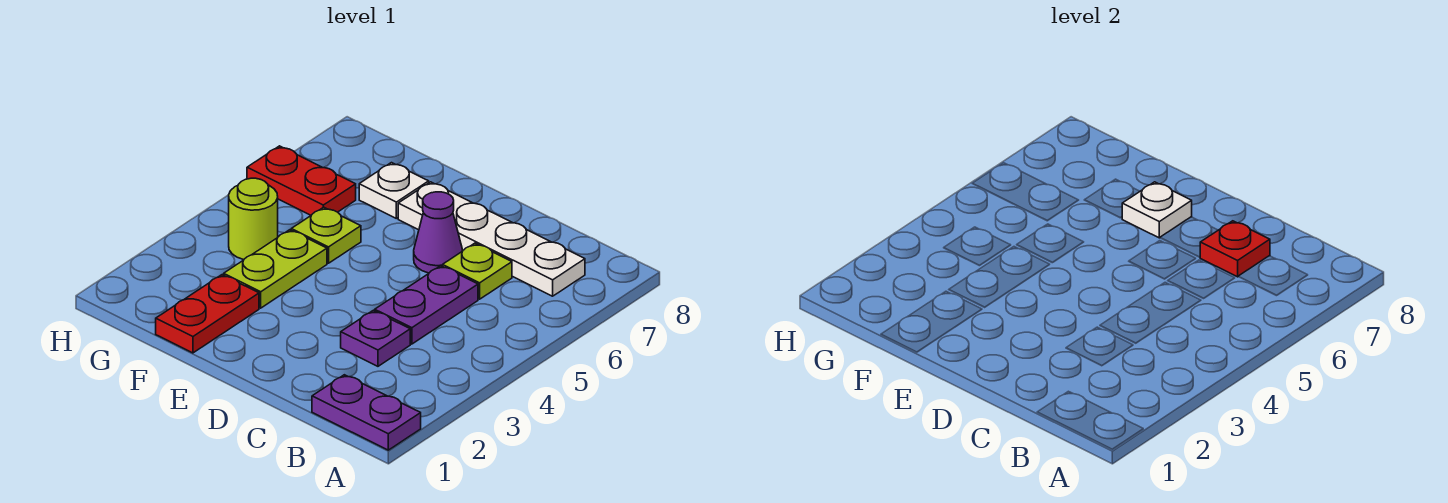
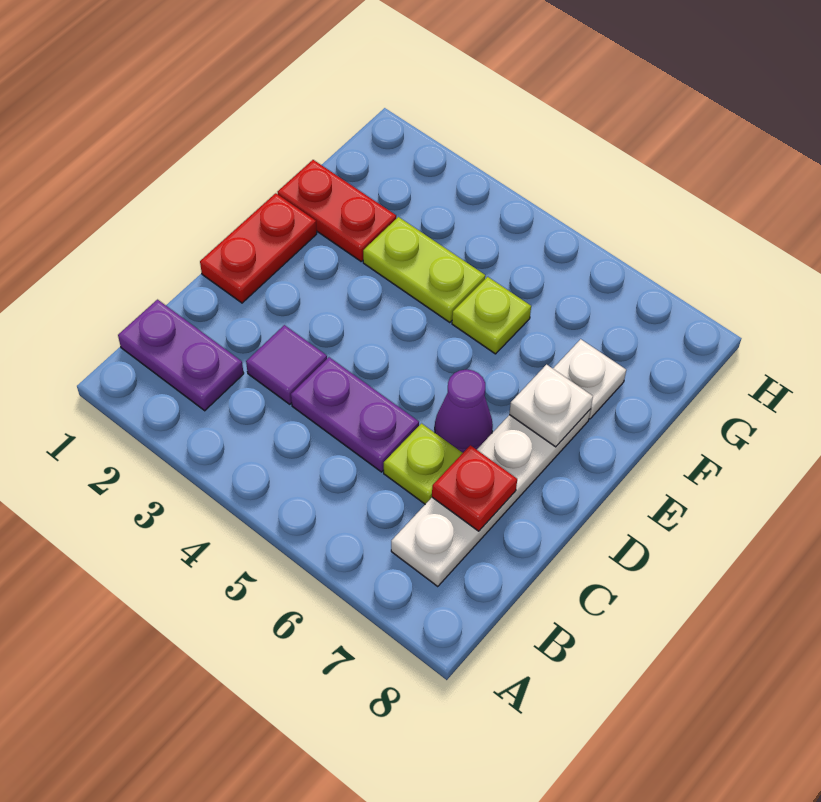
purple 1x2 plate [312,375,421,450] -> purple 1x2 plate turned to [118,300,244,411]
purple 1x1 plate [341,311,410,366] -> purple 1x1 tile [246,325,327,404]
lime 1x1 round brick [229,178,278,260] -> none
red 1x2 plate [247,146,356,215] -> red 1x2 plate moved to [200,193,317,303]

